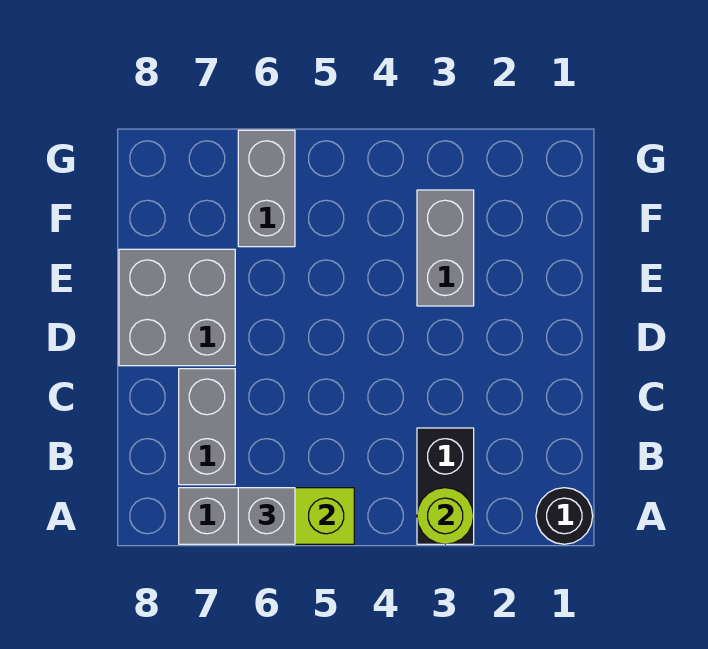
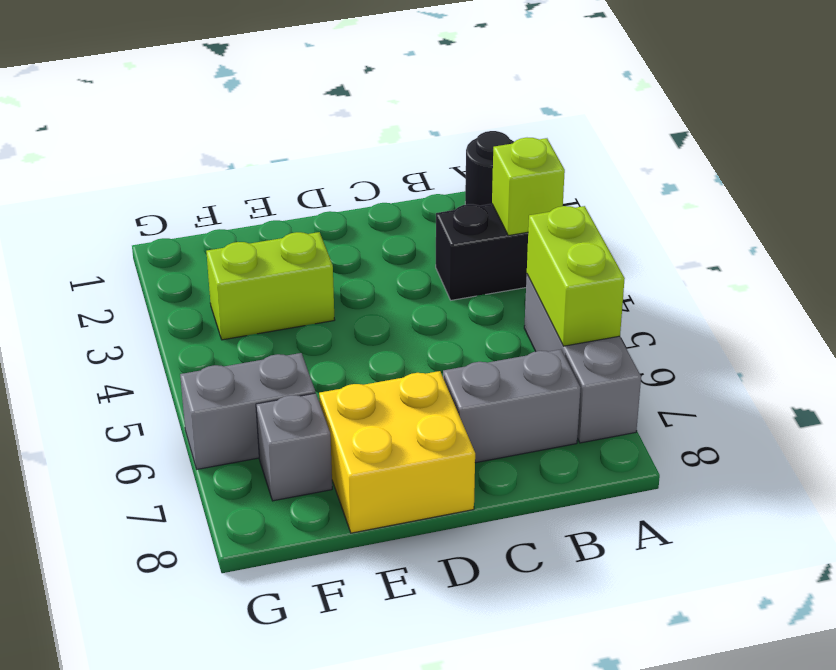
lime 1x1 round brick [417,488,474,544] -> lime 1x1 brick [492,138,565,236]
grey 1x1 brick [238,488,295,544] -> grey 1x1 brick moved to [256,393,332,501]
grey 2x2 brick [119,249,235,366] -> yellow 2x2 brick [319,371,475,533]
grey 1x2 brick [417,190,474,306] -> lime 1x2 brick [206,232,335,340]

